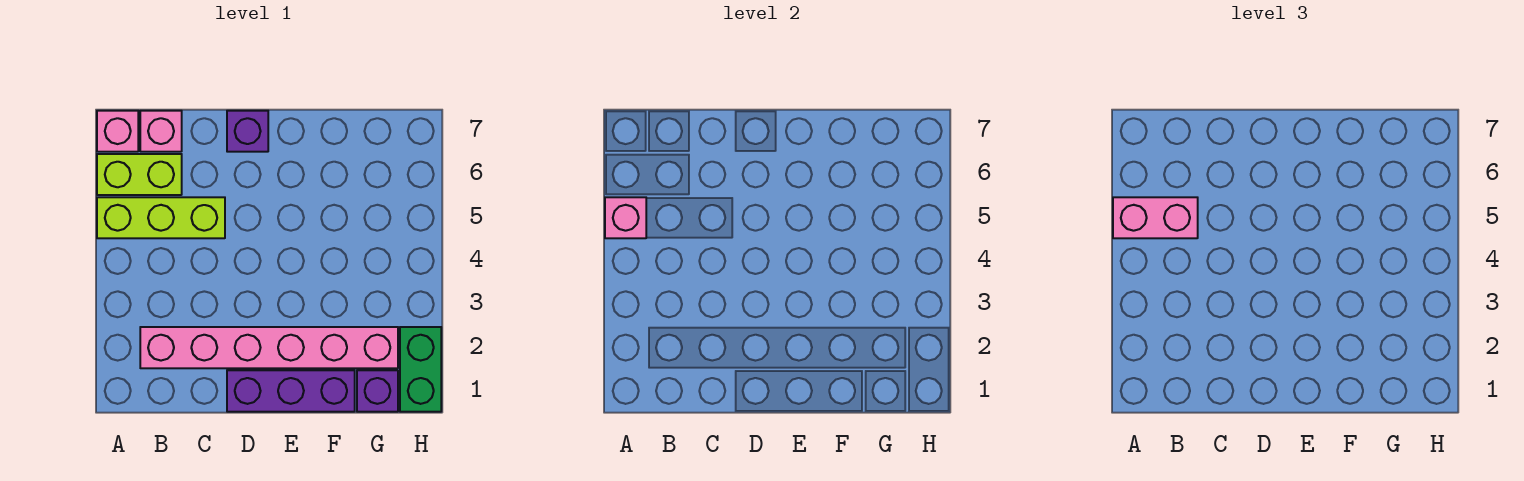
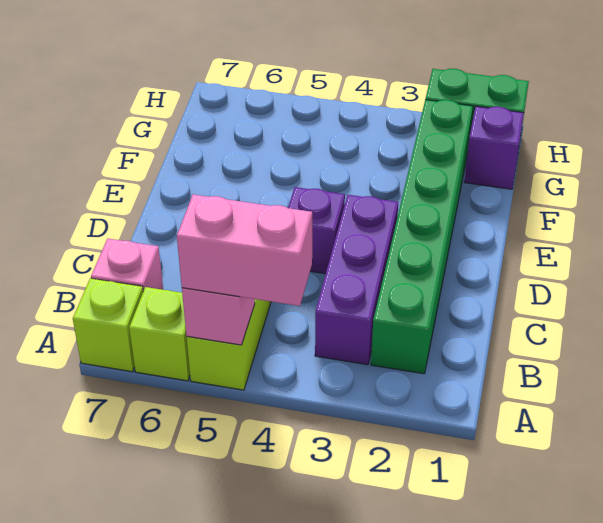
pink 1x2 brick [1113,197,1198,238] -> pink 1x2 brick turned to [177,194,312,306]
lime 1x2 brick [97,154,182,195] -> lime 1x1 brick [129,287,190,381]
pink 1x1 brick [97,111,138,152] -> lime 1x1 brick [73,278,143,372]
pink 1x6 brick [140,327,398,368] -> green 1x6 brick [371,100,473,374]
purple 1x3 brick [227,370,355,412] -> purple 1x3 brick moved to [315,195,398,365]
purple 1x1 brick [227,111,268,152] -> purple 1x1 brick moved to [288,187,345,274]

